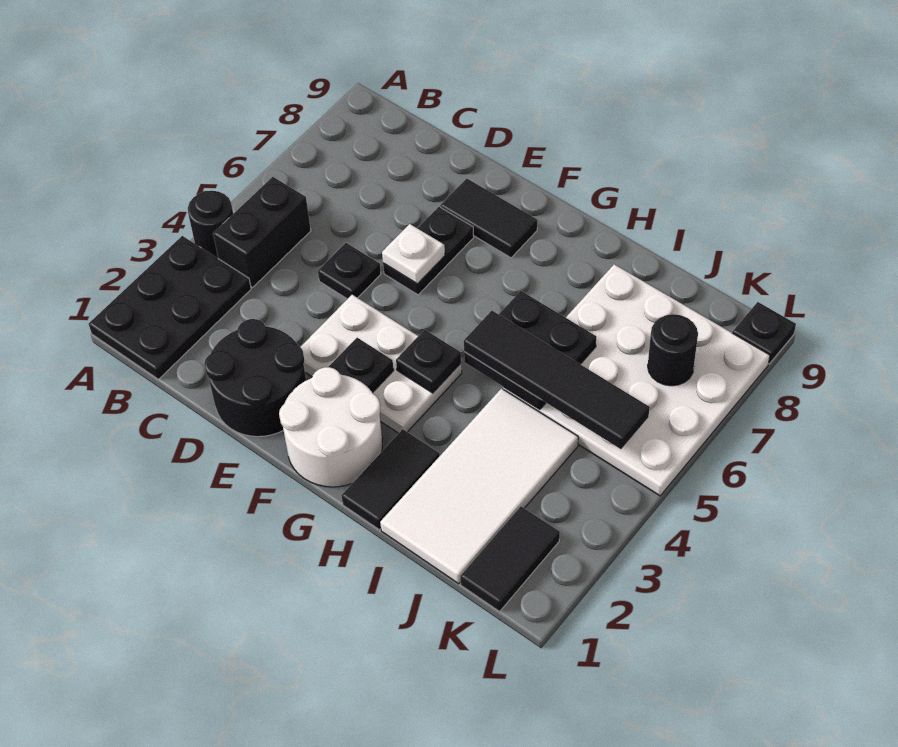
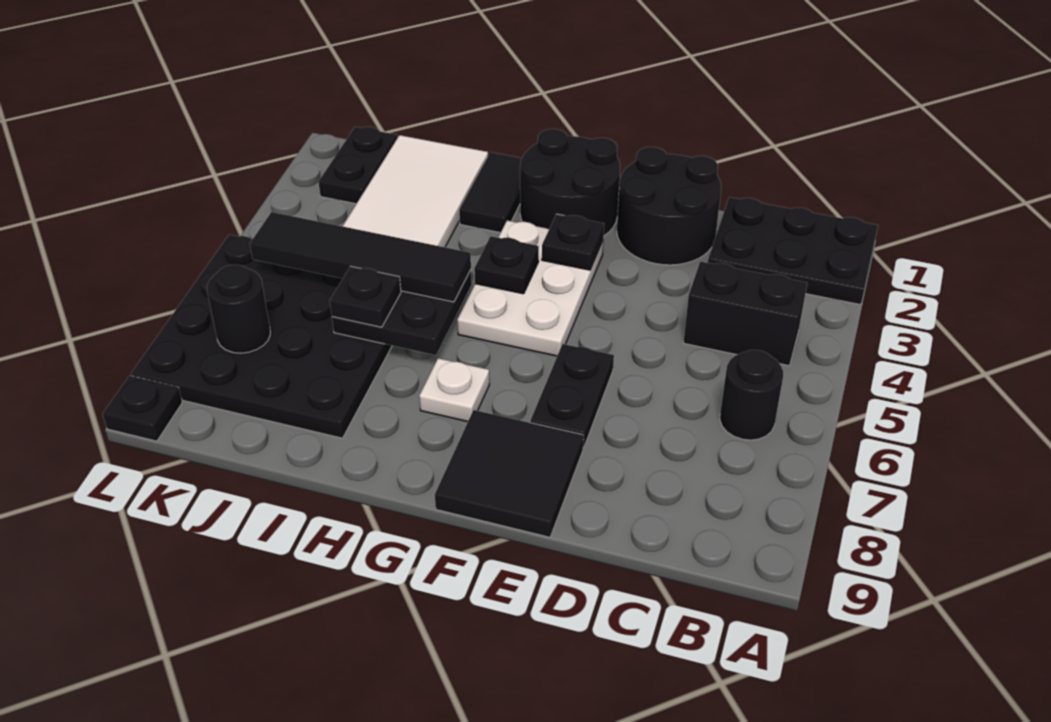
black 2x3 plate [89,236,251,379] -> black 2x3 plate turned to [708,197,878,305]
black 1x1 round brick [188,191,233,258] -> black 1x1 round brick moved to [720,350,783,440]
black 1x2 brick [213,177,311,287] -> black 1x2 brick turned to [683,261,807,366]
black 1x1 plate [318,243,381,299] -> black 1x1 plate moved to [330,266,401,327]
white 2x3 plate [301,295,462,433] -> white 2x3 plate turned to [457,220,603,356]
white 1x1 plate [382,224,445,284] -> white 1x1 plate moved to [419,358,489,422]
black 1x2 tile [440,179,537,258] -> black 2x2 tile [435,410,584,537]
white 2x2 round brick [279,367,382,487] -> black 2x2 round brick [520,129,620,236]
white 4x4 plate [503,264,770,496] -> black 4x4 plate [131,235,392,438]
black 1x2 tile [460,507,560,611] -> black 1x2 plate [319,127,397,204]

